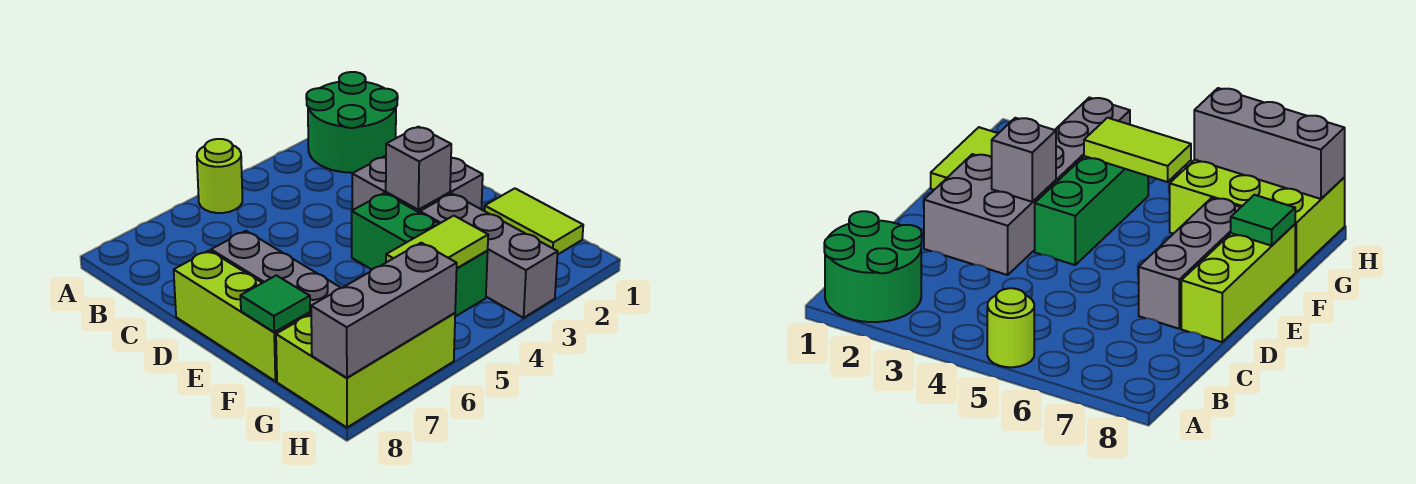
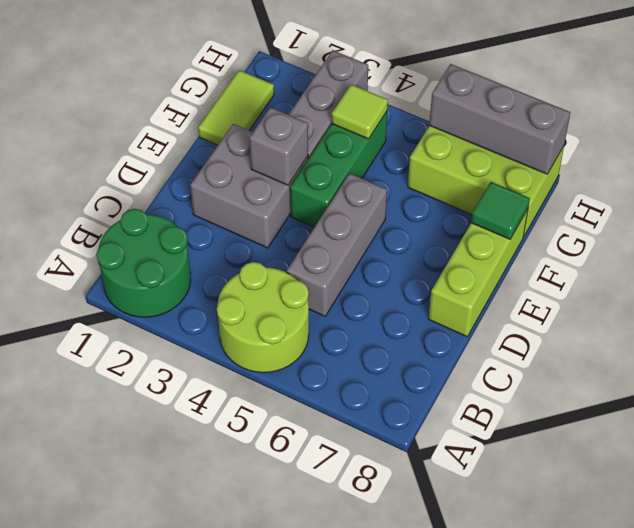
lime 1x1 round brick [197,139,242,213] -> lime 2x2 round brick [217,262,309,373]
grey 1x3 brick [211,231,341,314] -> grey 1x3 brick moved to [287,173,387,316]
lime 1x2 tile [386,216,488,268] -> lime 1x1 tile [332,84,388,139]

